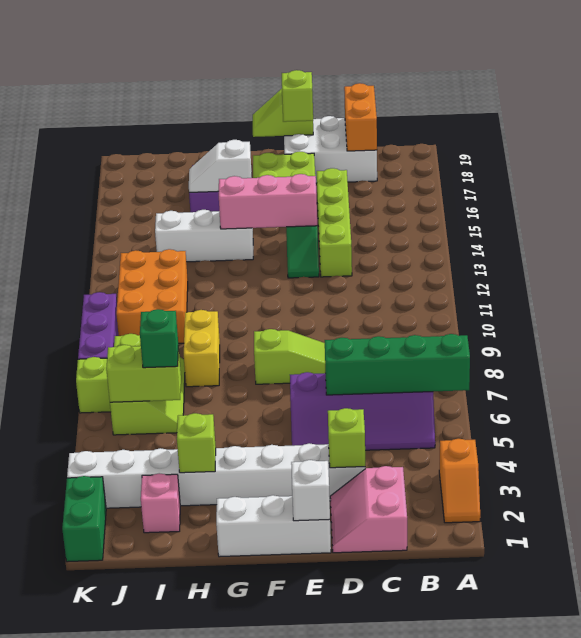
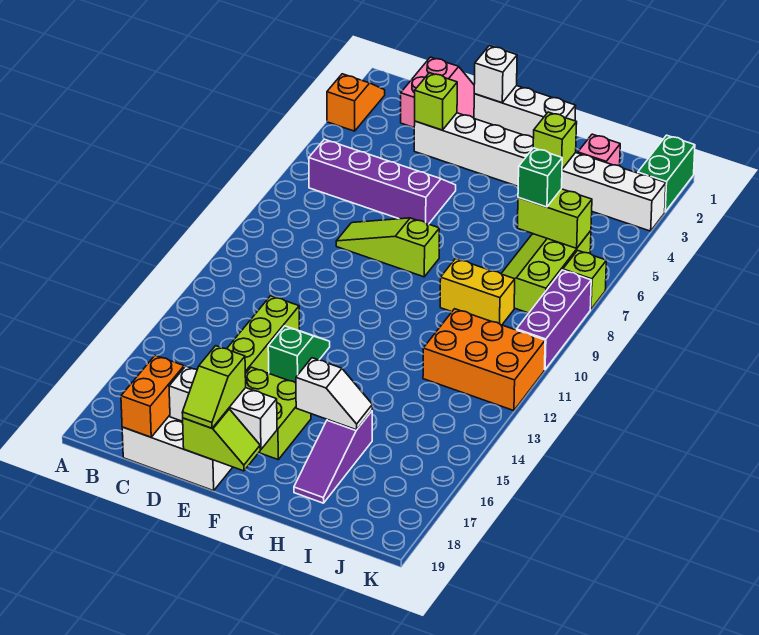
green 1x4 brick [325,334,470,395] -> none
pink 1x3 brick [218,174,317,229] -> none
white 1x3 brick [155,210,253,262] -> white 1x3 brick moved to [169,366,277,450]
yellow 1x2 brick [184,310,220,387] -> yellow 1x2 brick turned to [440,259,515,325]
orange 2x3 brick [116,249,188,343] -> orange 2x3 brick turned to [423,309,545,411]

